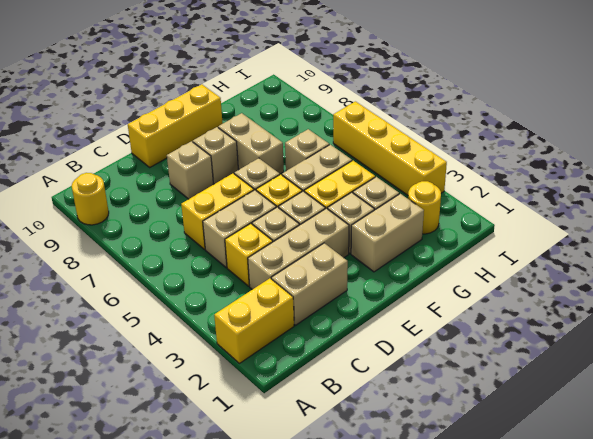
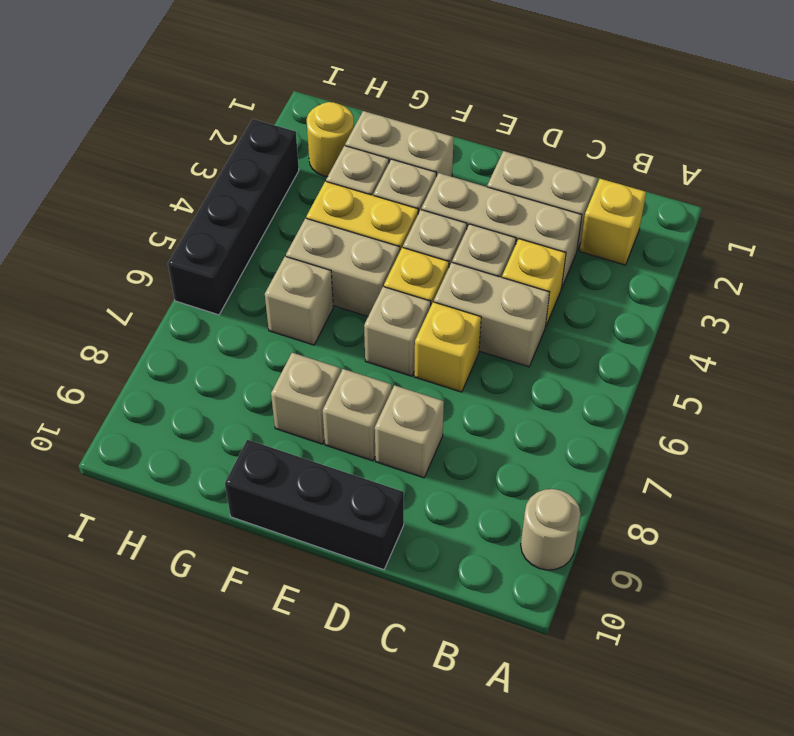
yellow 1x2 brick [214,278,294,363] -> yellow 1x1 brick [580,179,646,265]
yellow 1x1 round brick [72,173,109,225] -> tan 1x1 round brick [521,489,581,570]
yellow 1x2 brick [181,173,254,249] -> yellow 1x1 brick [414,302,481,392]
yellow 1x3 brick [128,84,223,167] -> black 1x3 brick [225,440,404,570]
tan 1x2 brick [218,113,284,174] -> tan 1x1 brick [271,353,340,444]
yellow 1x4 brick [333,101,447,195] -> black 1x4 brick [168,119,299,315]

